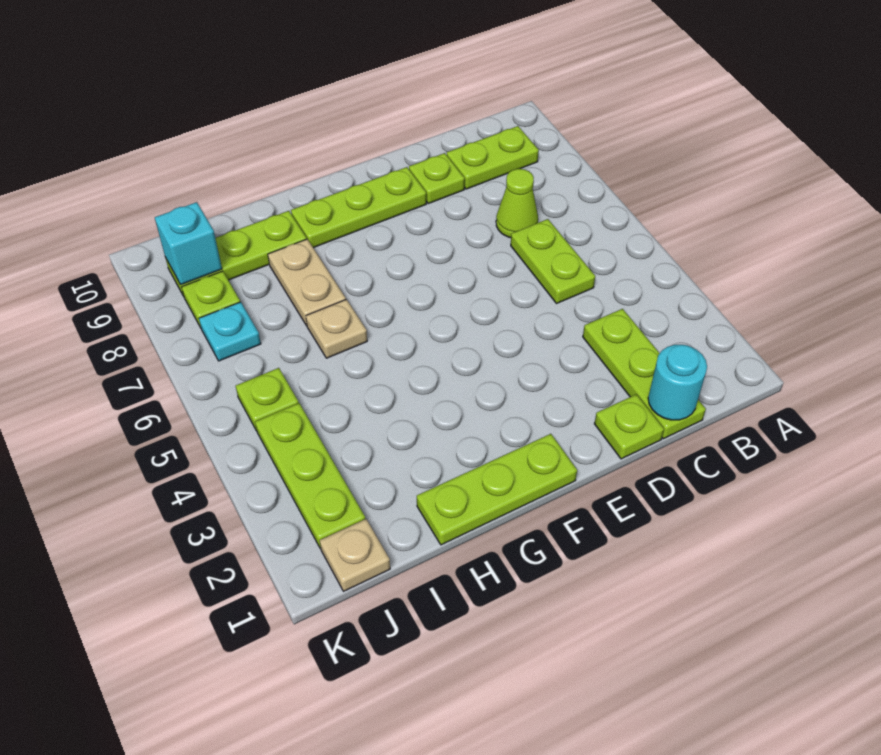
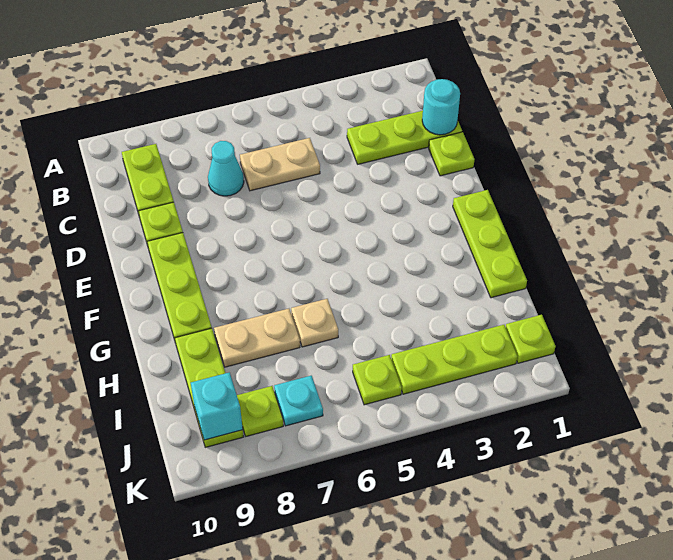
lime 1x2 plate [511,219,595,303] -> tan 1x2 plate [240,138,320,191]
lime 1x1 cone [496,169,538,238] -> cyan 1x1 cone [208,141,244,196]
tan 1x1 plate [320,519,390,591] -> lime 1x1 plate [506,315,556,363]

